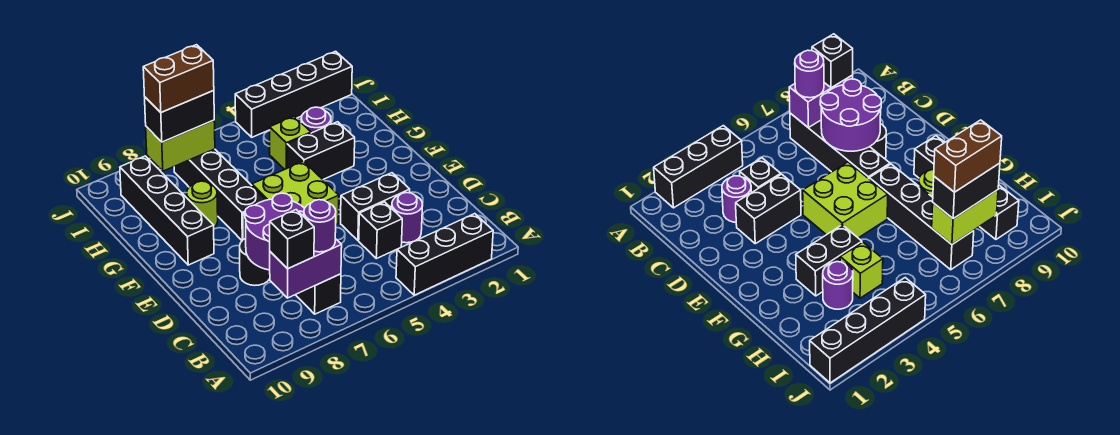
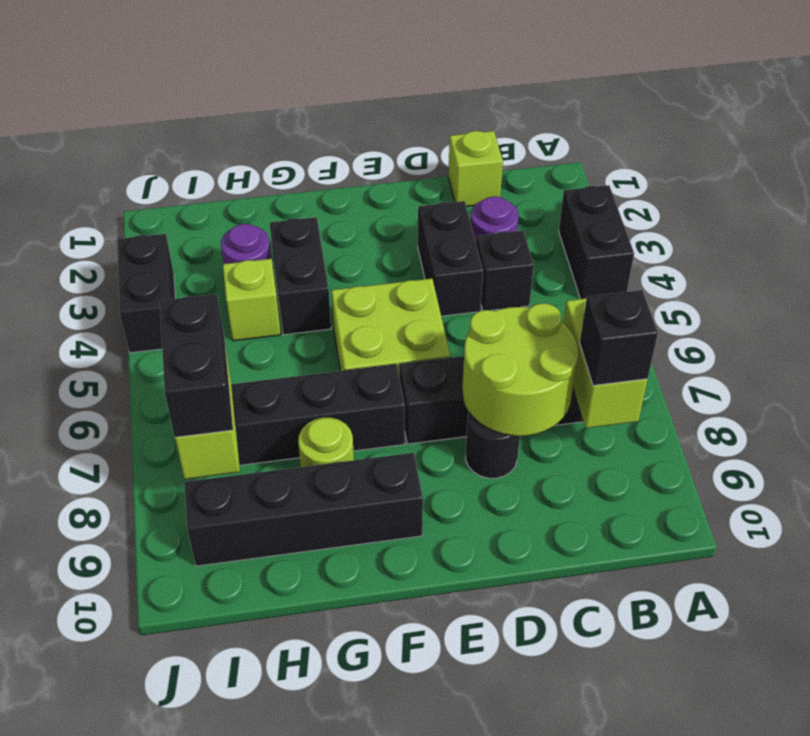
black 1x3 brick [396,214,493,295] -> black 1x2 brick [559,185,634,299]
purple 1x2 brick [270,239,342,298] -> lime 1x2 brick [563,298,648,428]
purple 1x1 round brick [304,200,336,252] -> none
none -> lime 1x1 brick [448,131,503,206]
purple 2x2 round brick [245,193,305,270] -> lime 2x2 round brick [462,303,578,436]
brown 1x2 brick [143,45,214,112] -> none
black 1x4 brick [235,51,352,137] -> black 1x2 brick [117,234,175,353]

